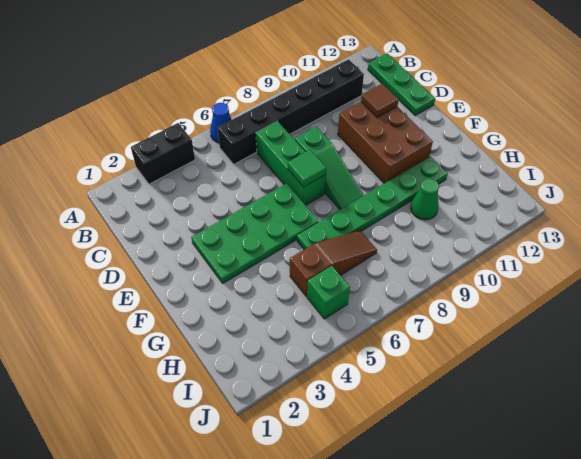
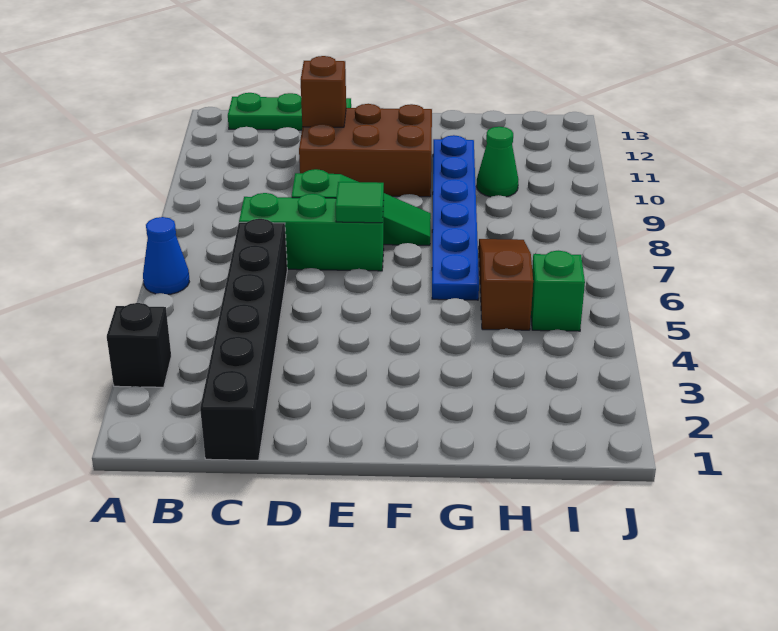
black 1x2 brick [131,123,195,184] -> black 1x1 brick [107,303,171,387]
black 1x6 brick [217,59,364,164] -> black 1x6 brick moved to [200,219,287,460]
brown 1x1 tile [361,84,399,118] -> brown 1x1 brick [301,56,346,127]
green 2x4 plate [191,184,319,283] -> none
green 1x6 plate [297,156,448,249] -> blue 1x6 plate [432,135,479,300]

